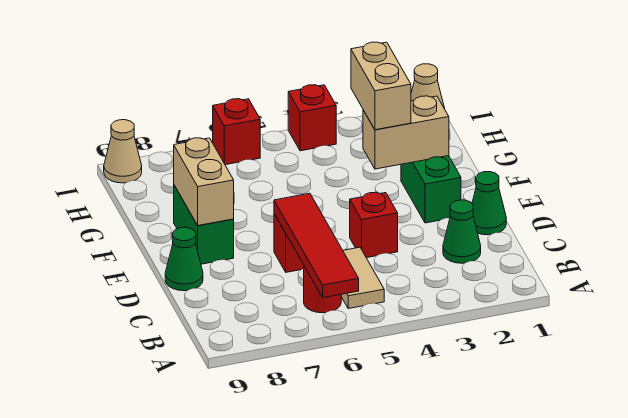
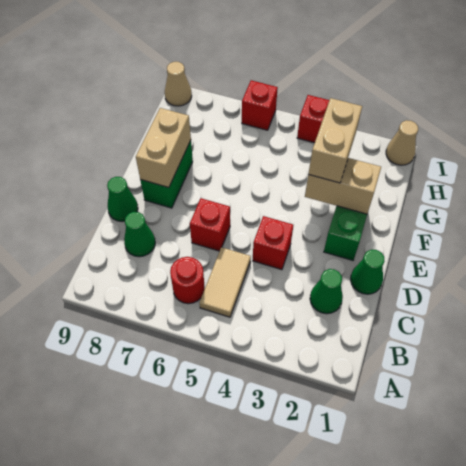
red 1x4 tile [274,193,359,298] -> none
none -> green 1x1 cone [124,212,155,257]

